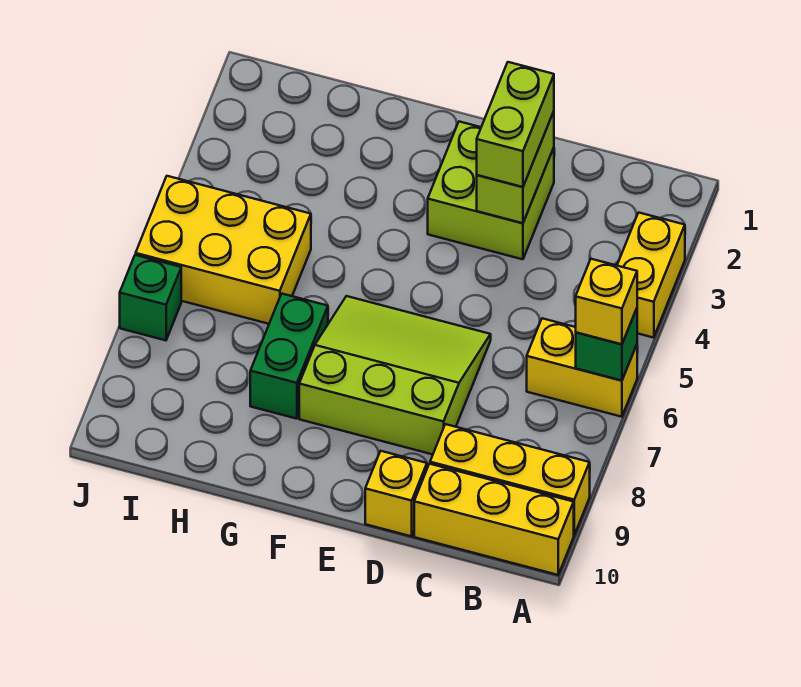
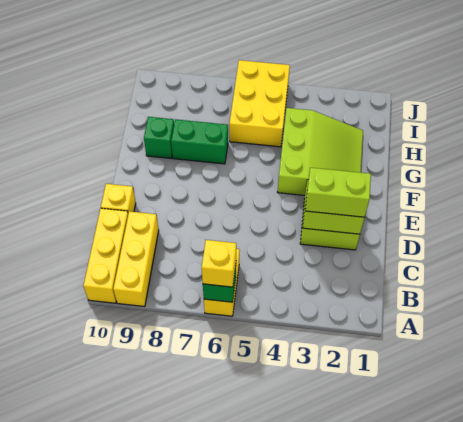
yellow 1x2 brick [617,213,685,338] -> none
lime 3x3 slope [299,296,491,454] -> lime 3x3 slope moved to [278,108,363,195]
green 1x1 brick [120,255,181,340] -> green 1x1 brick moved to [144,117,174,158]

